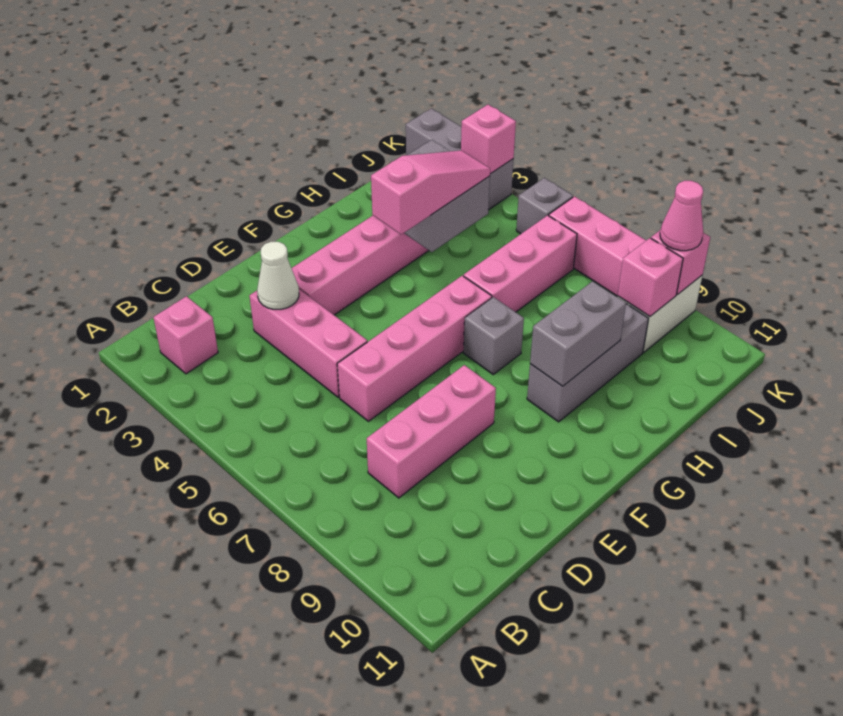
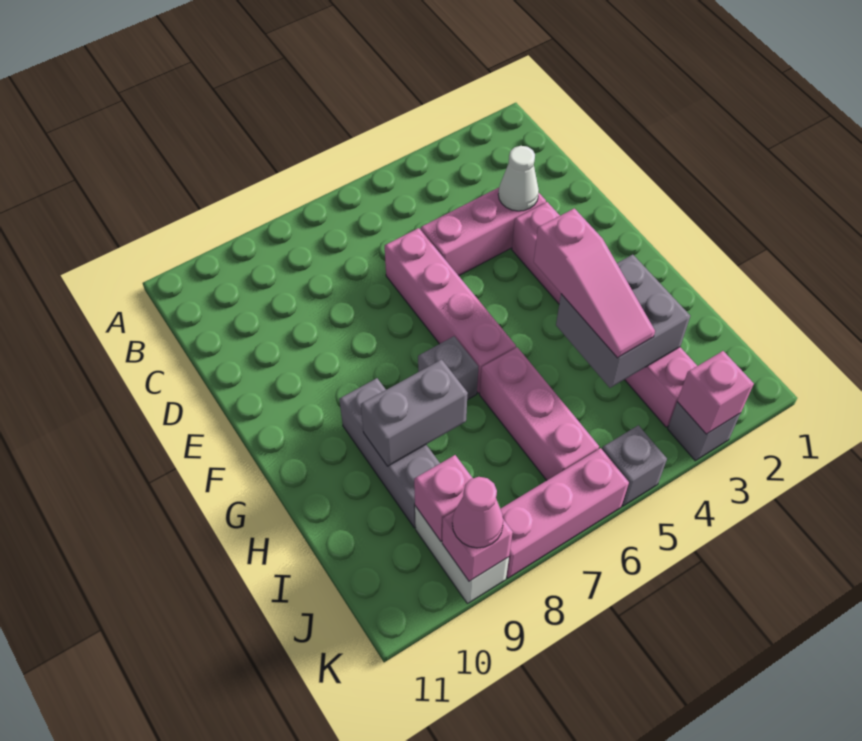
pink 1x1 brick [153,296,218,374] -> none
pink 1x3 brick [367,365,496,498] -> none
grey 1x2 brick [530,281,626,386] -> grey 1x2 brick turned to [361,359,468,466]
grey 1x3 brick [406,109,514,210] -> grey 1x1 brick [668,402,740,461]

